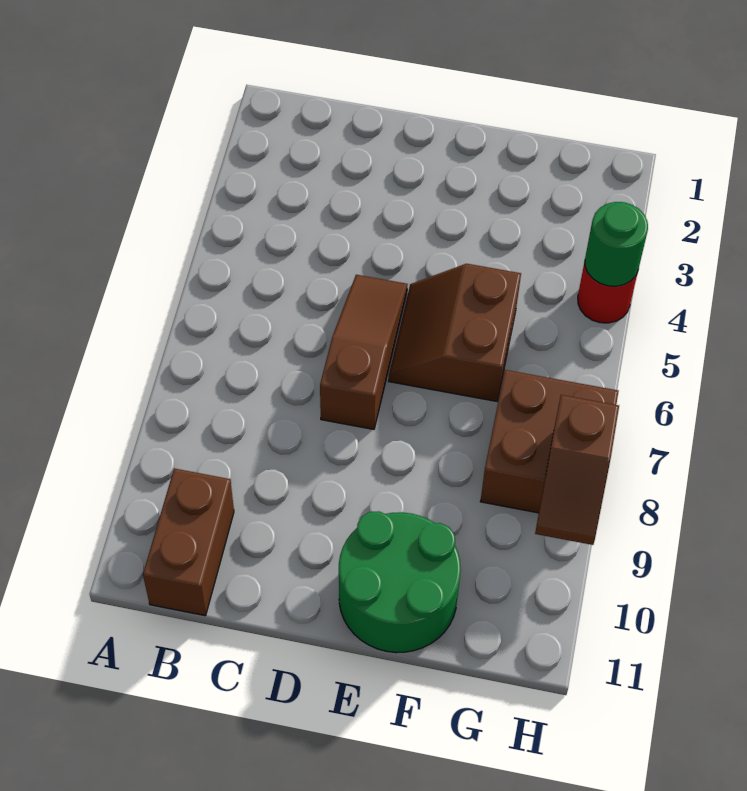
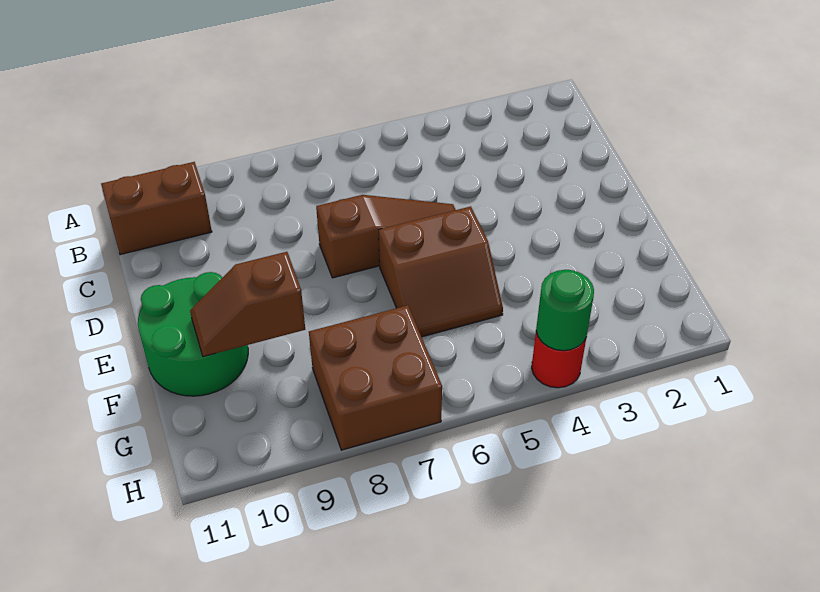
brown 2x2 slope [389,264,521,401] -> brown 2x2 slope turned to [379,206,503,337]
brown 1x2 slope [535,395,619,545] -> brown 1x2 slope moved to [190,252,305,357]

